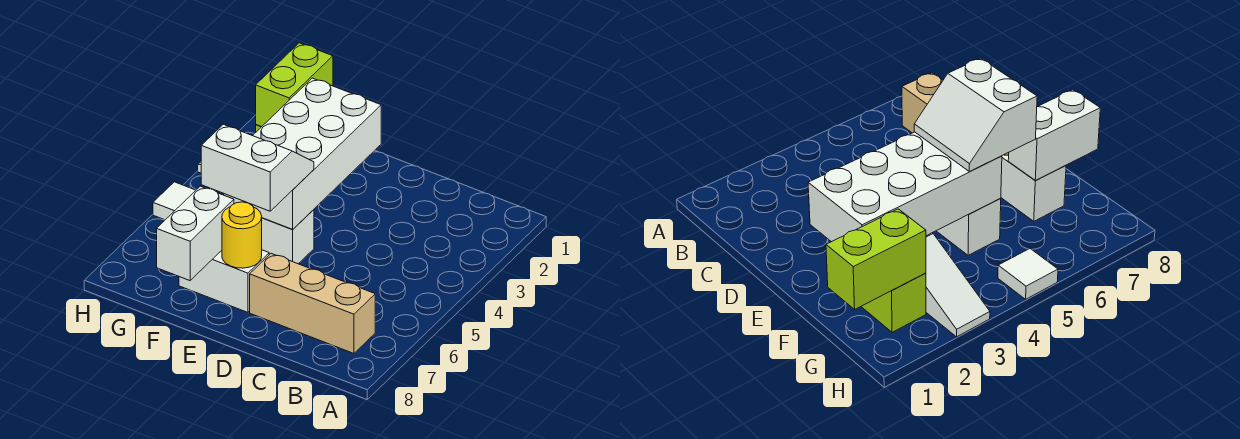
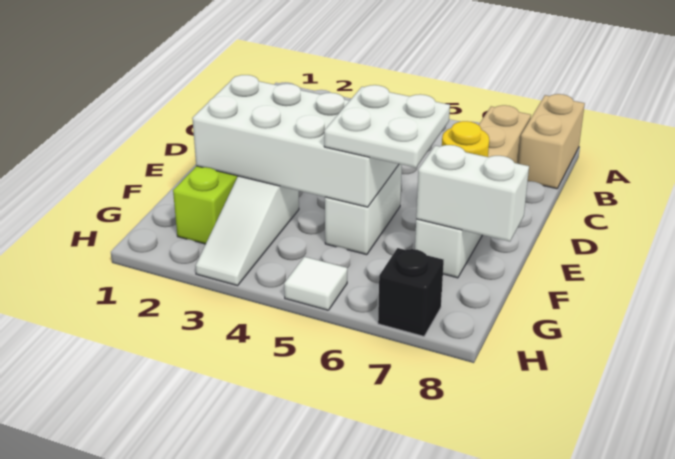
none -> tan 1x2 brick [518,94,585,189]
white 2x2 slope [201,124,314,211] -> white 2x2 plate [324,85,450,168]
lime 1x2 brick [256,43,333,127] -> none
none -> black 1x1 brick [378,248,444,336]

